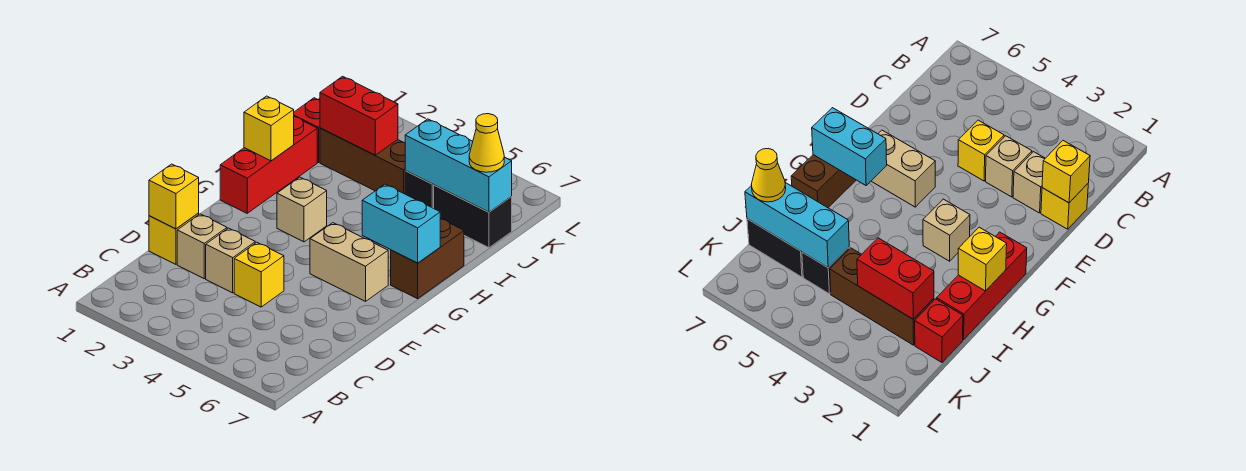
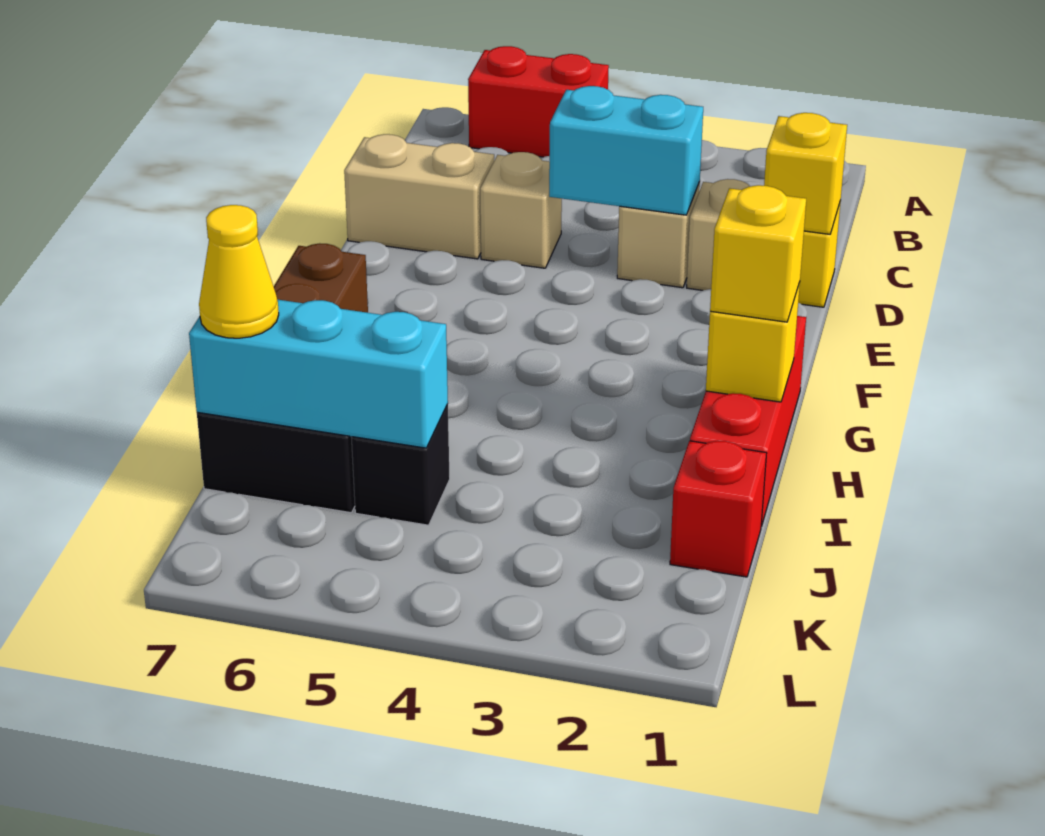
yellow 1x1 brick [234,242,284,307] -> yellow 1x1 brick moved to [710,185,806,322]
tan 1x2 brick [310,223,388,301] -> tan 1x2 brick moved to [344,134,494,259]
tan 1x1 brick [277,177,327,242] -> tan 1x1 brick moved to [480,152,562,268]
cyan 1x2 brick [362,184,440,263] -> cyan 1x2 brick moved to [549,86,703,215]
brown 1x3 brick [320,128,405,194] -> none
red 1x2 brick [320,76,398,155] -> red 1x2 brick moved to [468,46,609,157]

